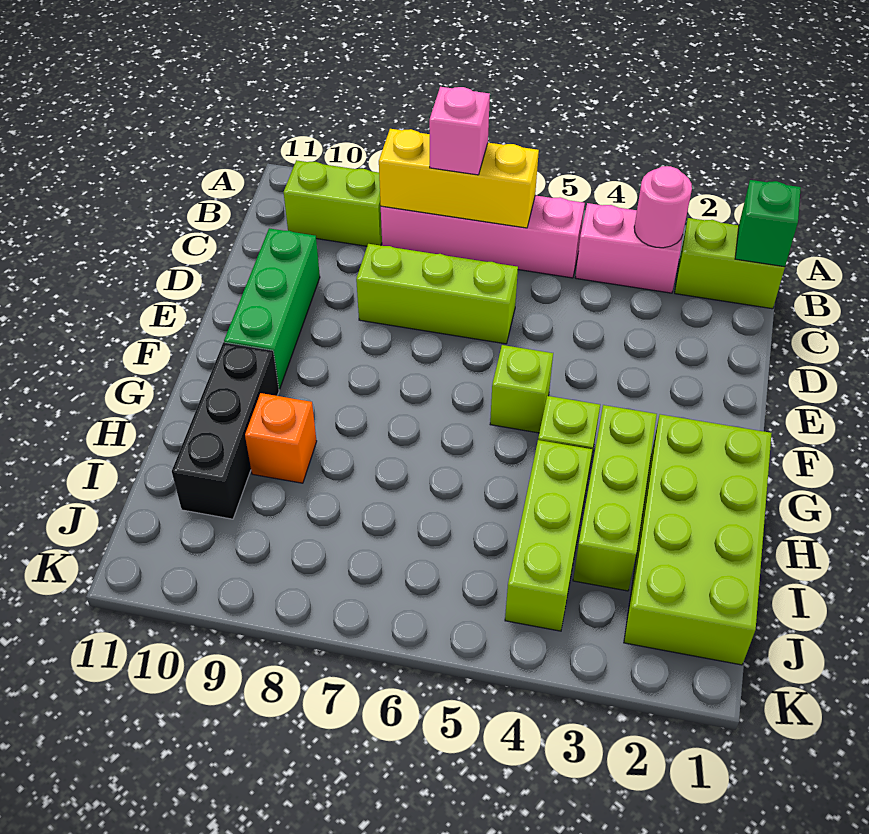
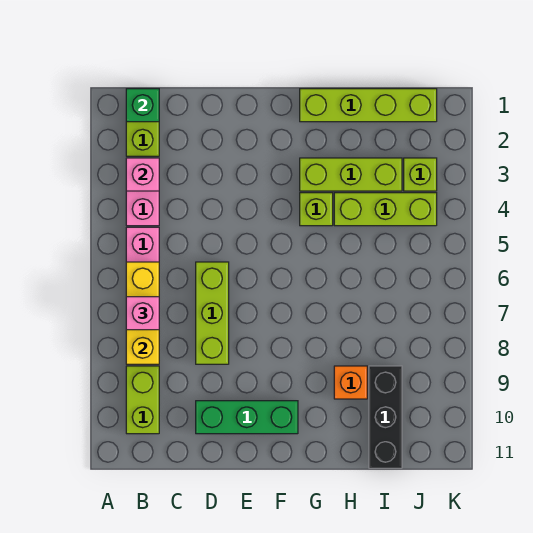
pink 1x1 round brick [634,166,692,248] -> pink 1x1 brick [126,158,159,191]
lime 1x1 brick [490,345,553,433] -> lime 1x1 brick moved to [404,158,437,191]
lime 2x4 brick [624,414,772,665] -> lime 1x4 brick [300,89,437,122]
black 1x3 brick [172,342,279,519] -> black 1x3 brick turned to [369,366,402,468]

